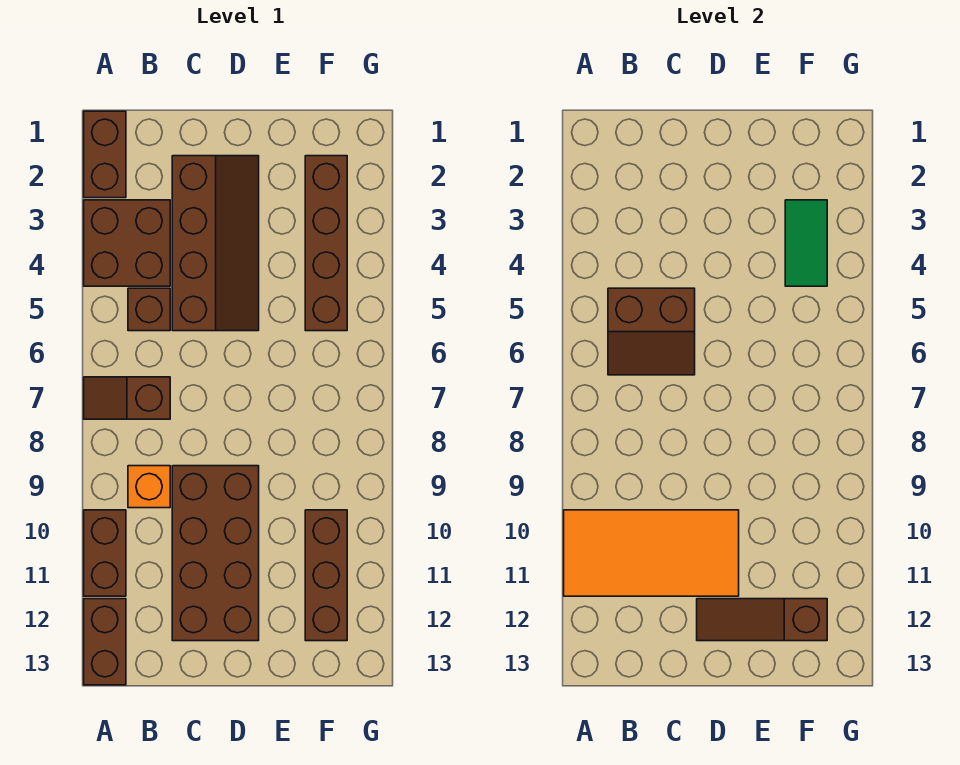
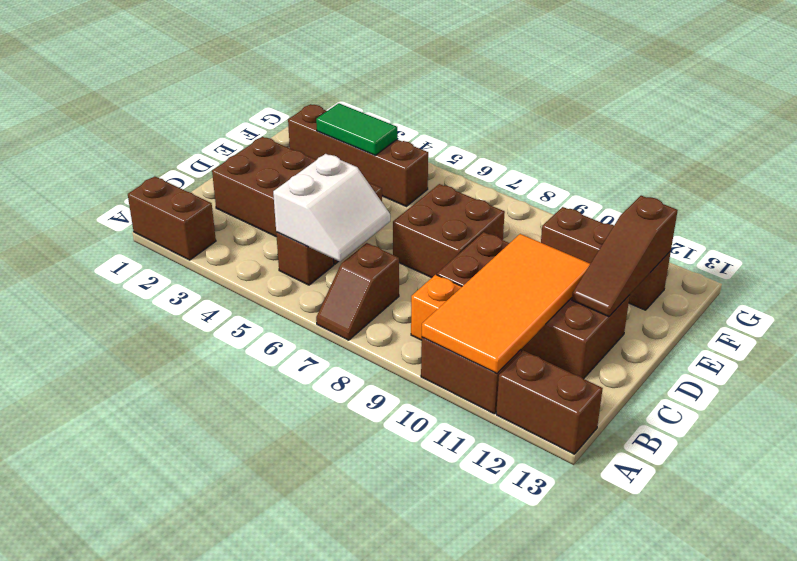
brown 2x2 brick [84,200,170,286] -> brown 2x2 brick moved to [393,184,505,278]
brown 2x2 slope [608,288,695,375] -> white 2x2 slope [273,154,390,262]
brown 2x4 slope [172,156,259,331] -> brown 2x4 brick [212,137,382,264]

